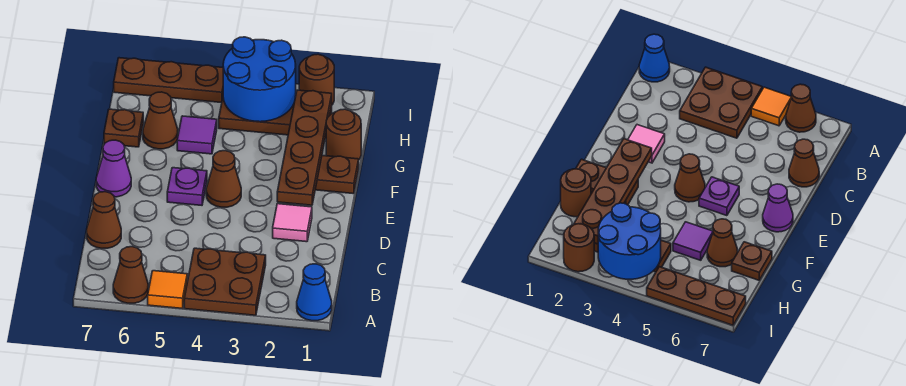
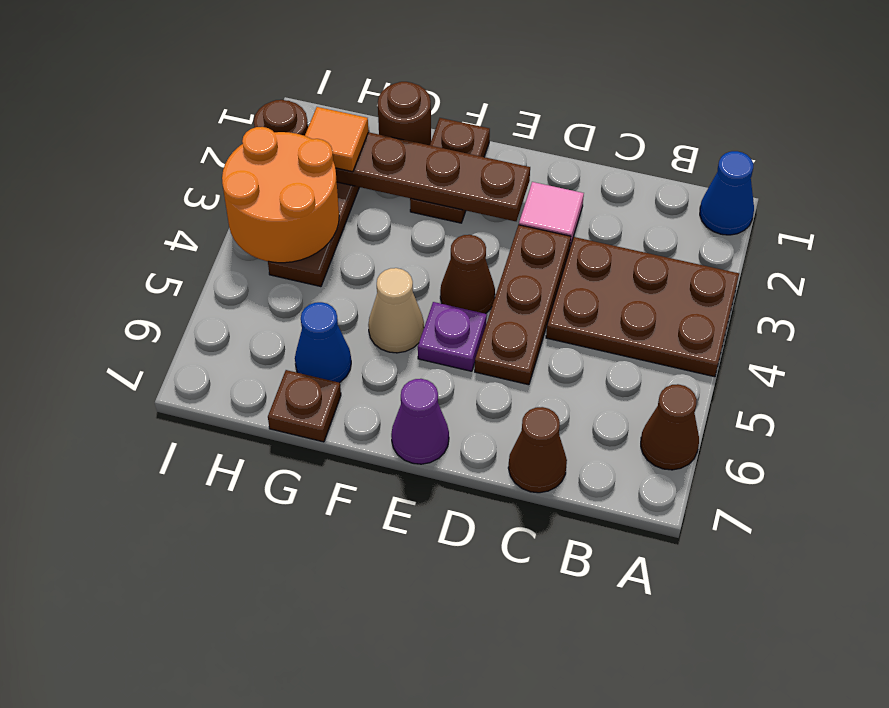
brown 2x2 plate [184,248,266,315] -> brown 2x3 plate [546,237,739,377]
orange 1x1 tile [148,271,187,308] -> orange 1x1 tile moved to [305,107,368,172]
none -> tan 1x1 cone [368,268,424,353]
purple 1x1 tile [177,116,217,154] -> none
brown 1x1 cone [143,92,178,149] -> blue 1x1 cone [295,302,351,383]
blue 2x2 round brick [223,37,296,122] -> orange 2x2 round brick [222,127,339,263]
brown 1x3 plate [114,58,223,103] -> brown 1x3 plate moved to [475,225,571,385]

